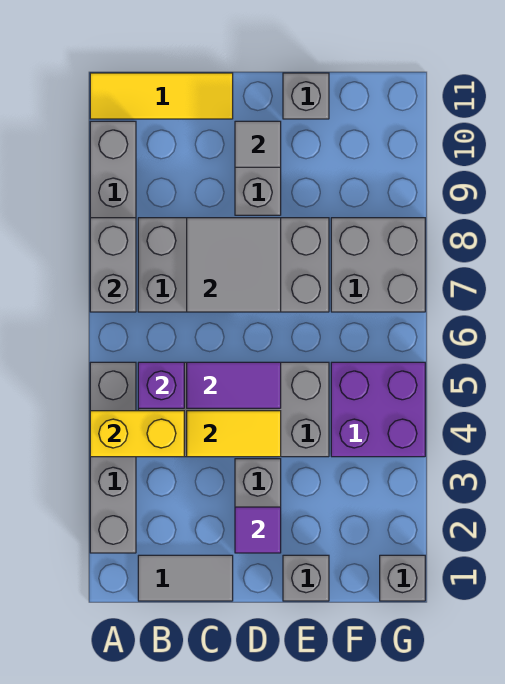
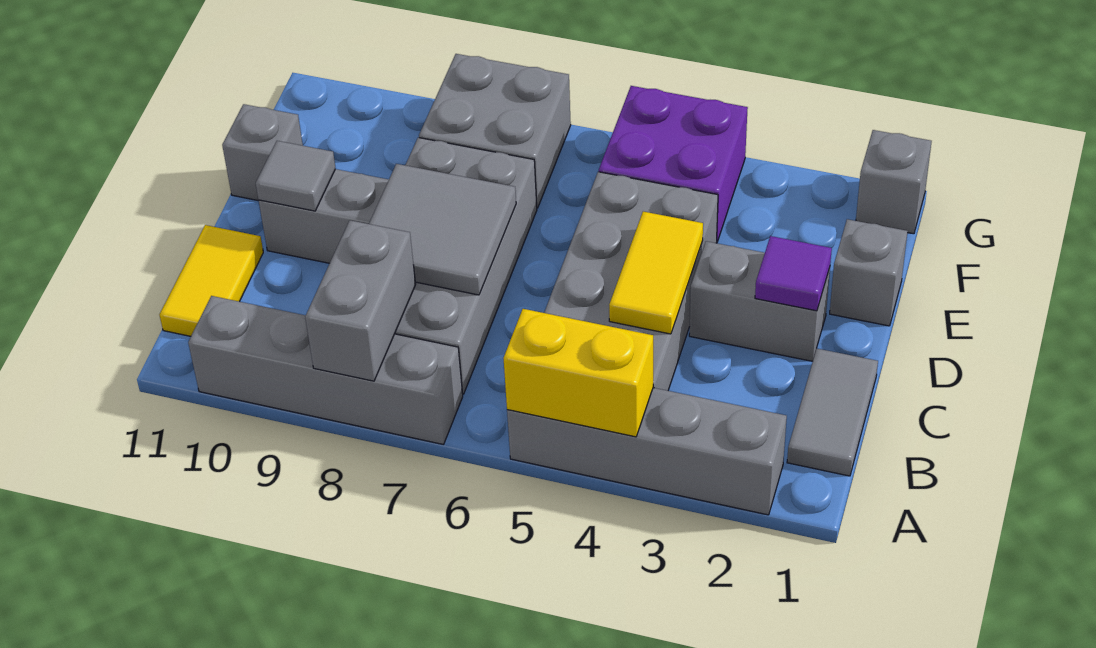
yellow 1x2 brick [90,411,184,457] -> yellow 1x2 brick turned to [503,309,653,437]
grey 1x2 brick [90,218,136,312] -> grey 1x2 brick turned to [305,220,416,381]
yellow 1x3 tile [90,73,233,119] -> yellow 1x2 tile [160,225,263,336]
purple 1x1 brick [138,362,184,408] -> none
purple 1x2 tile [187,362,281,408] -> none

